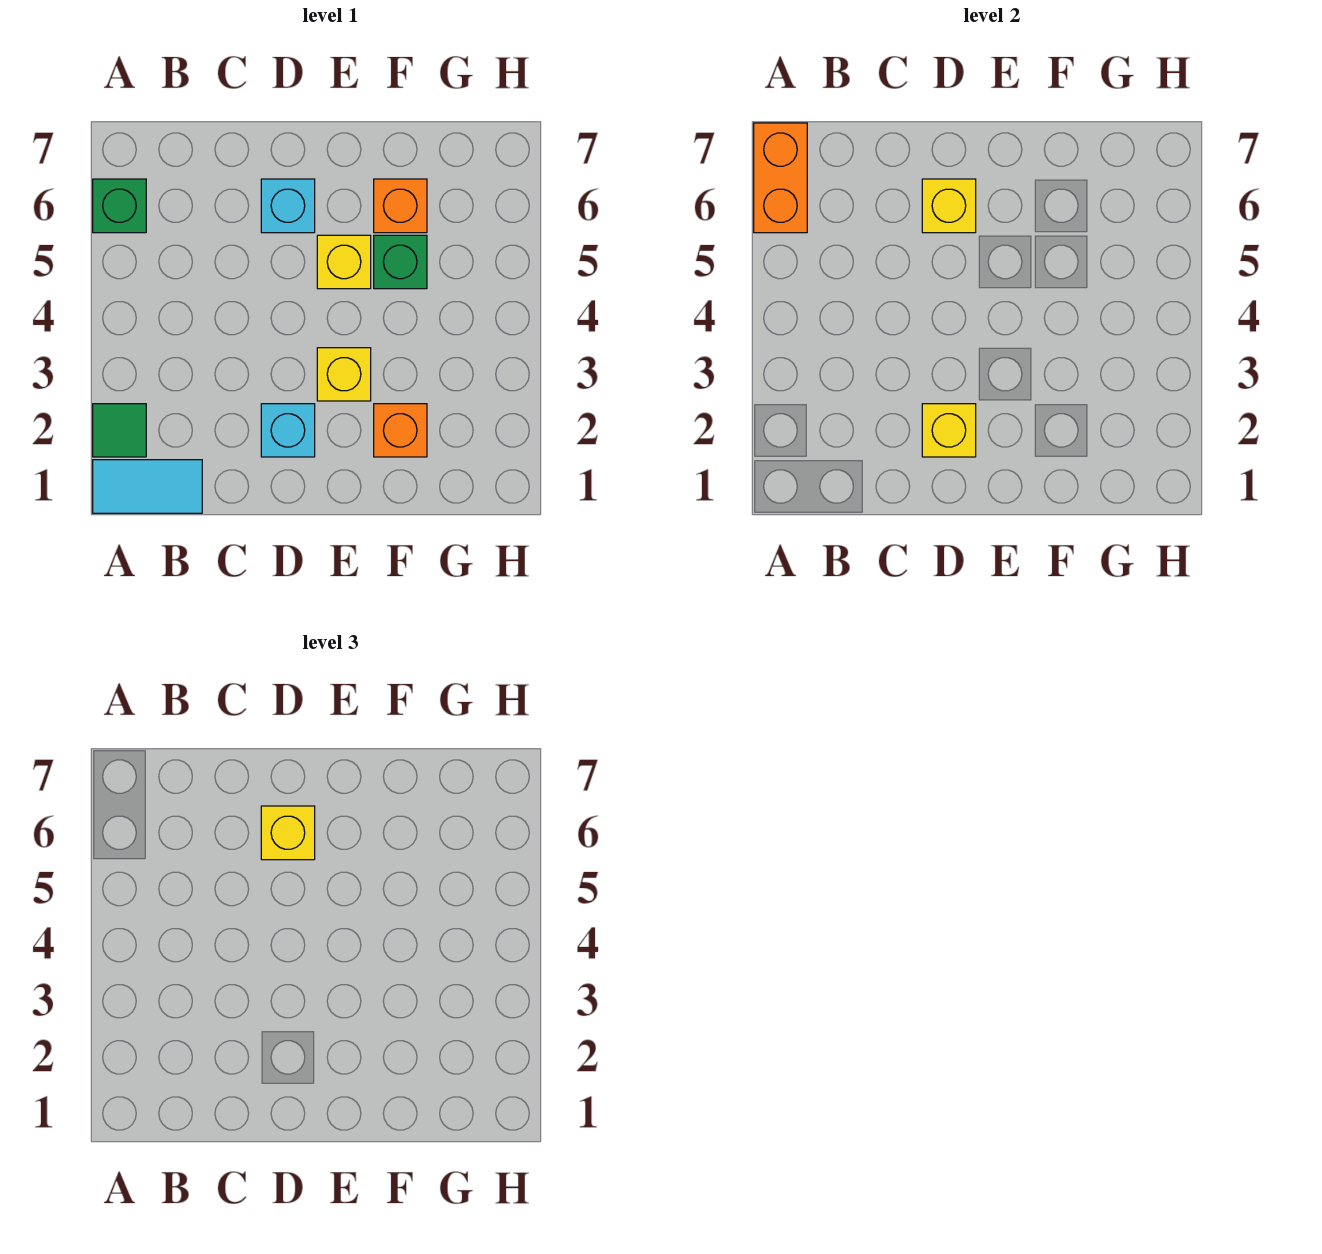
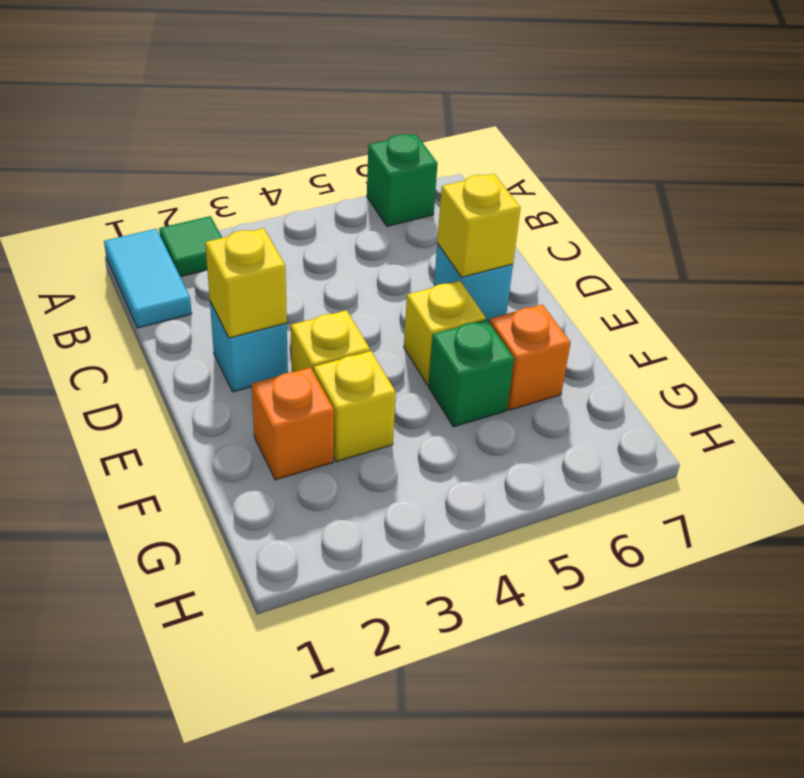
orange 1x2 brick [754,123,807,233] -> none
yellow 1x1 brick [261,806,315,860] -> yellow 1x1 brick moved to [314,351,396,462]

